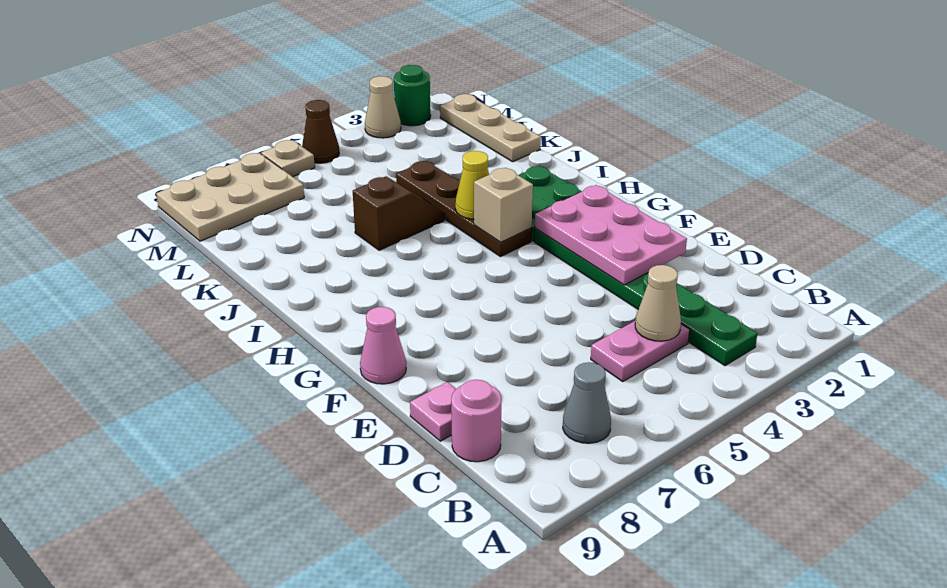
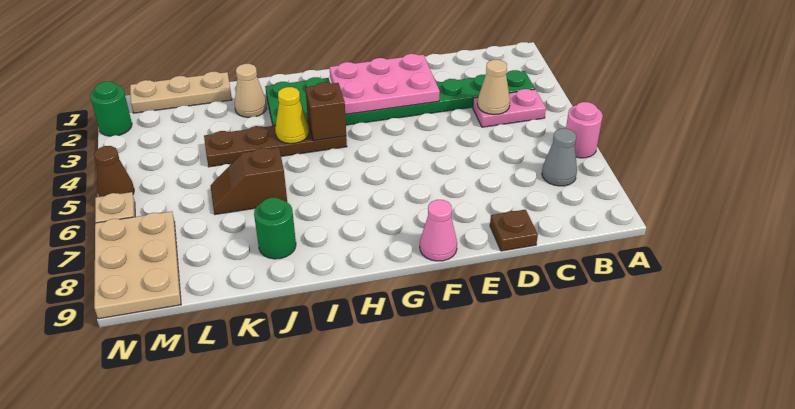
pink 1x2 plate [591,321,690,381] -> pink 1x2 plate turned to [473,89,546,127]
pink 1x1 round brick [451,380,501,462] -> pink 1x1 round brick moved to [566,102,603,158]
pink 1x1 plate [410,382,456,441] -> brown 1x1 plate [490,210,538,251]
tan 1x1 brick [474,168,533,242] -> brown 1x1 brick [305,82,346,141]
brown 1x2 slope [353,176,444,250] -> brown 1x2 slope turned to [211,147,287,215]
none -> green 1x1 round brick [254,198,296,259]
tan 1x1 cone [365,76,401,138] -> tan 1x1 cone moved to [235,64,267,118]

